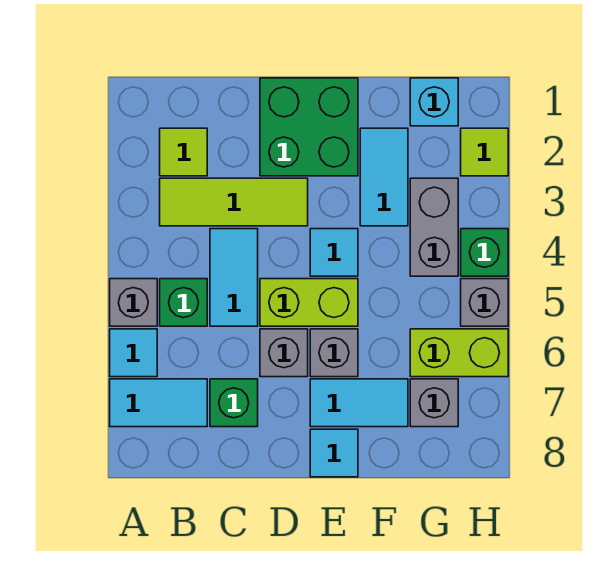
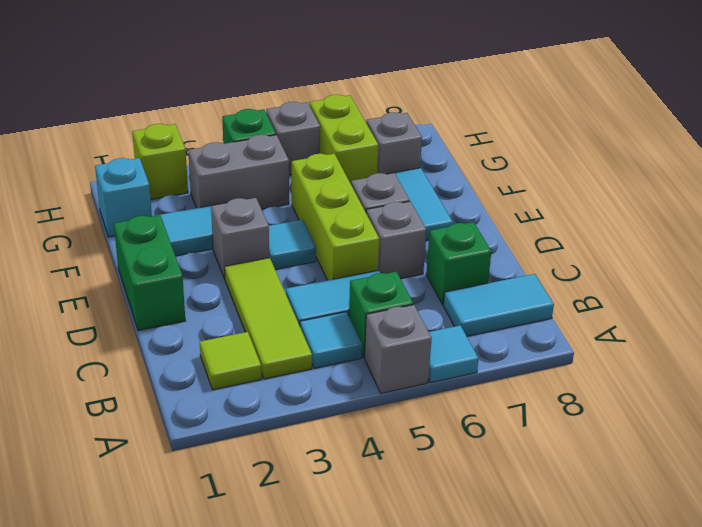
cyan 1x2 tile [110,379,207,427] -> cyan 1x2 tile turned to [443,274,554,336]
green 2x2 brick [260,78,358,176] -> green 1x2 brick [114,215,185,330]
lime 1x2 brick [260,279,358,326] -> lime 1x3 brick [292,154,379,280]
none -> grey 1x1 brick [211,198,269,279]
cyan 1x1 tile [310,429,358,477] -> cyan 1x1 tile moved to [300,312,362,368]
lime 1x1 tile [461,128,508,176] -> lime 1x1 brick [132,124,188,199]

